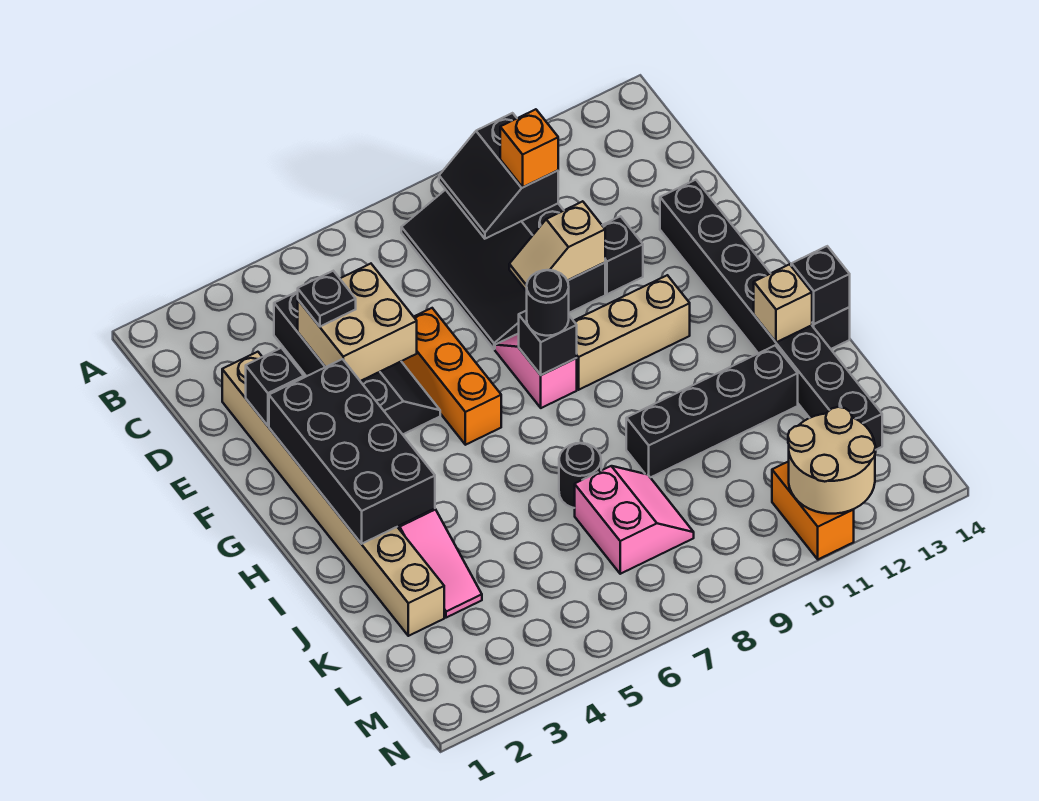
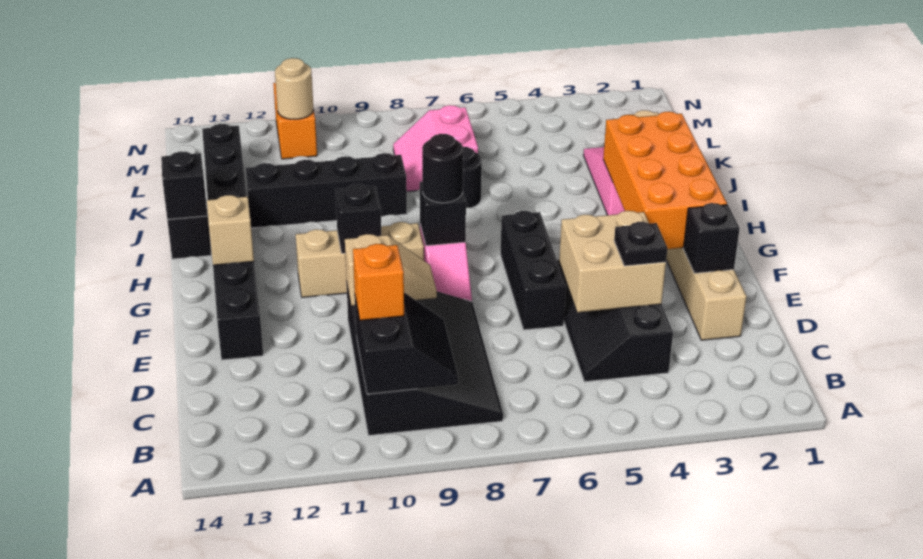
orange 1x3 brick [401,308,501,445] -> black 1x3 brick [500,211,566,330]
black 1x1 brick [602,216,643,294] -> black 1x1 brick moved to [335,184,381,253]
black 2x4 brick [269,359,435,544] -> orange 2x4 brick [603,112,727,249]
tan 1x1 brick [754,264,812,342] -> tan 1x1 brick moved to [207,195,254,265]
tan 2x2 round brick [788,407,876,514] -> tan 1x1 round brick [275,58,313,119]

